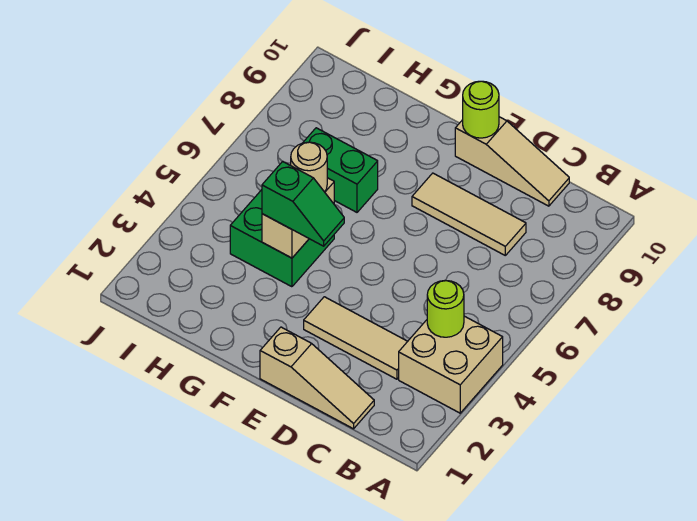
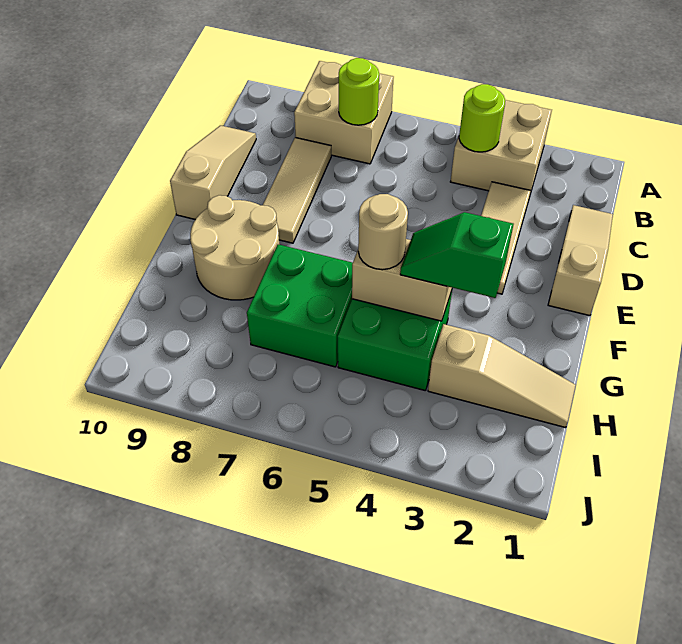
none -> tan 2x2 brick [294,61,394,164]
lime 1x1 round brick [463,81,499,138] -> lime 1x1 round brick moved to [339,58,379,125]
green 1x2 slope [262,161,344,246] -> green 1x2 slope turned to [400,212,513,298]
none -> tan 2x2 round brick [190,195,279,300]
green 1x2 brick [303,128,378,212] -> green 2x2 brick [247,244,353,367]
none -> tan 1x3 slope [428,324,576,428]

